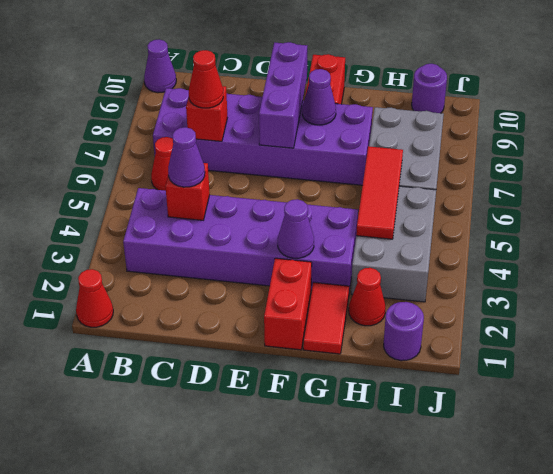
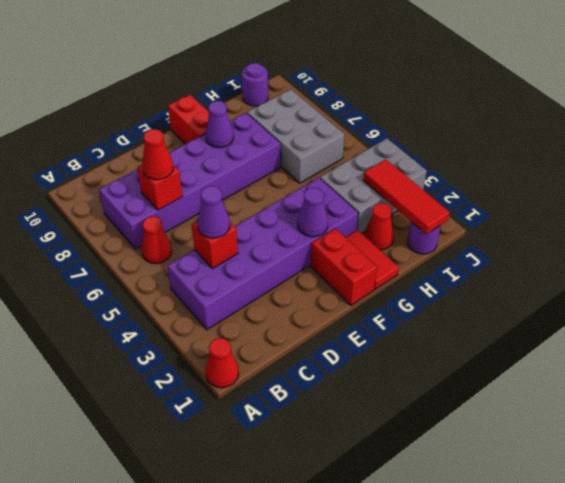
purple 1x1 cone [144,39,176,93] -> none
purple 1x3 brick [259,42,307,148] -> none
grey 2x3 brick [351,186,436,302] -> grey 2x3 brick turned to [320,138,427,233]
red 1x3 tile [356,146,403,239] -> red 1x3 tile moved to [363,159,450,234]

